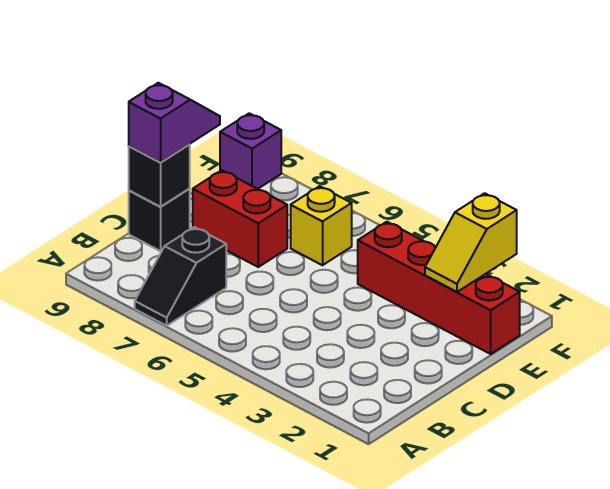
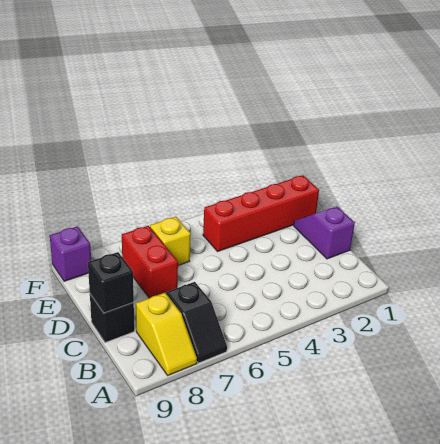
purple 1x2 slope [129,83,220,162] -> purple 1x2 slope moved to [294,206,355,259]
red 1x2 brick [193,170,287,267] -> red 1x2 brick turned to [122,226,178,298]
yellow 1x2 slope [425,193,517,292] -> yellow 1x2 slope moved to [136,293,197,375]

